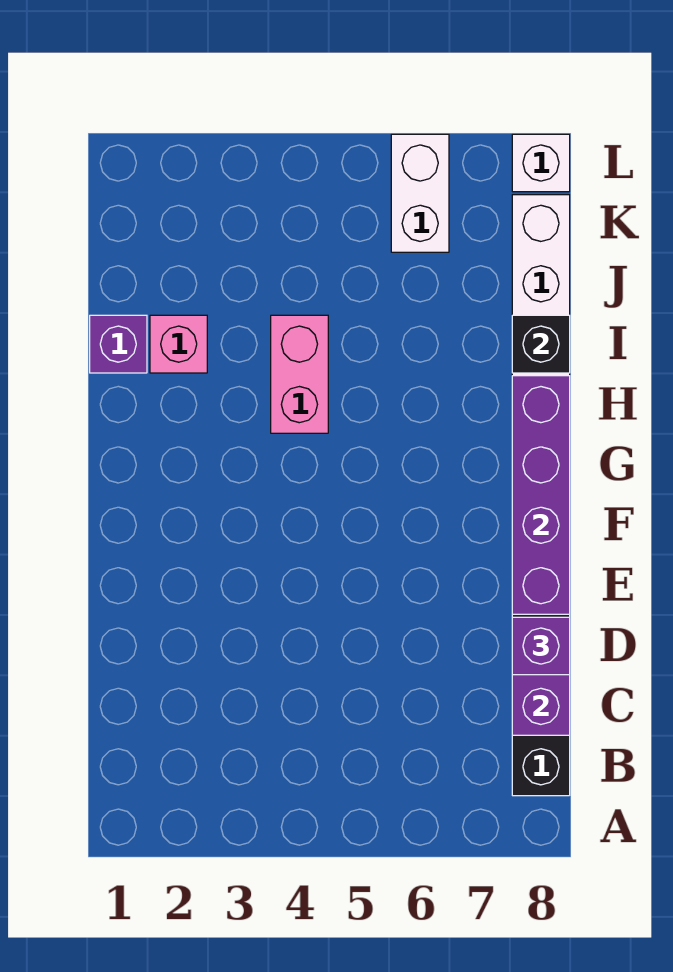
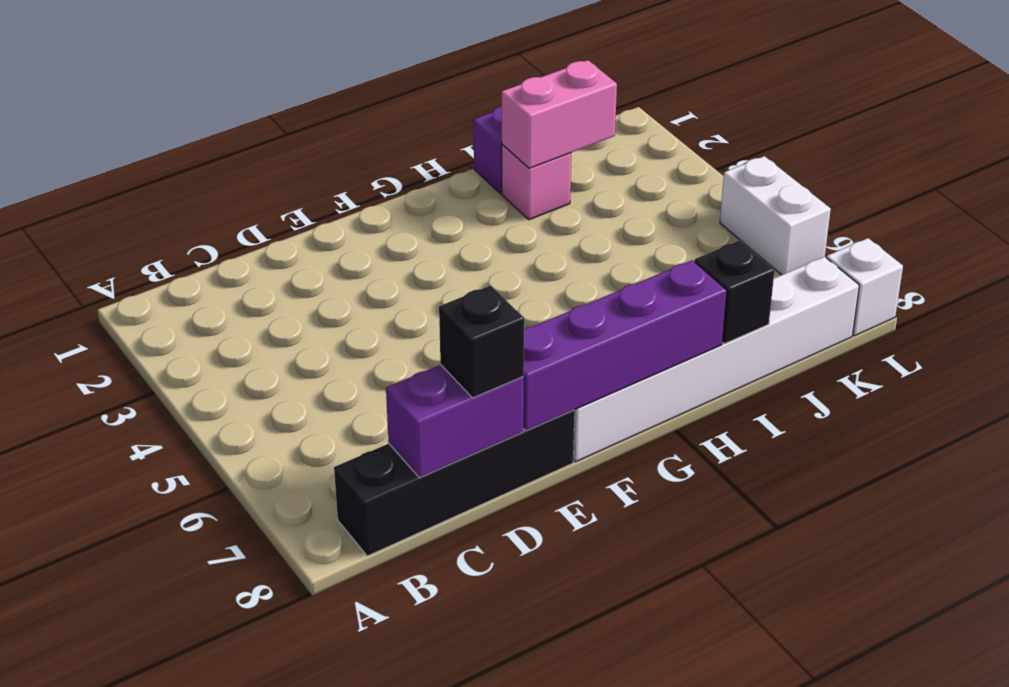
purple 1x1 brick [512,617,570,675] -> black 1x1 brick [439,286,524,398]
pink 1x2 brick [271,315,328,433] -> pink 1x2 brick moved to [502,60,617,168]
white 1x2 brick [391,134,449,252] -> white 1x2 brick turned to [720,156,831,275]

